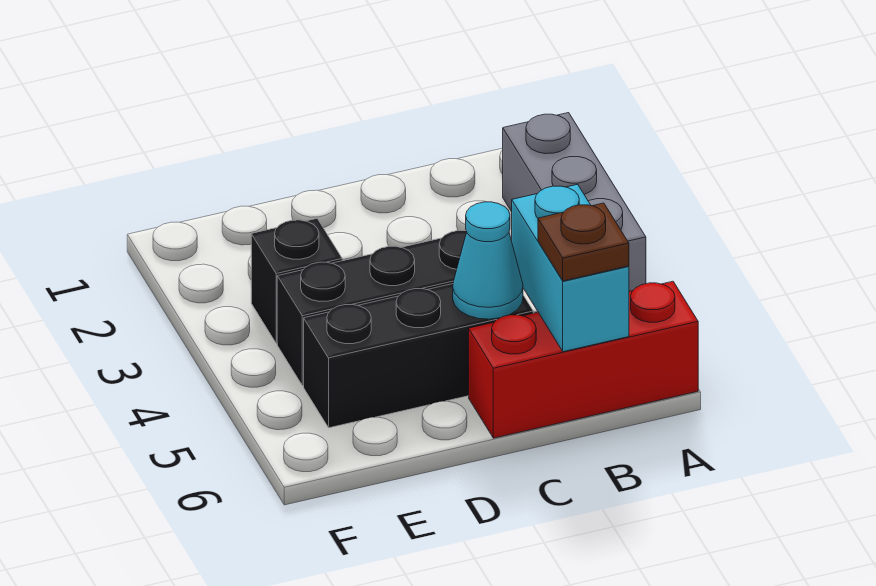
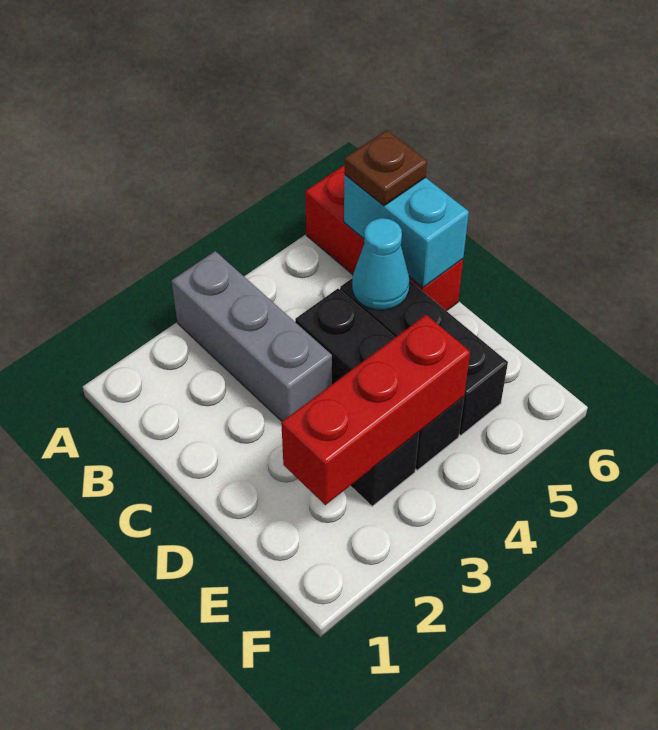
grey 1x3 brick [503,113,646,291] -> grey 1x3 brick turned to [171,251,332,421]
cyan 1x2 brick [512,184,629,352] -> cyan 1x2 brick turned to [344,175,469,288]
none -> red 1x3 brick [281,315,470,505]

